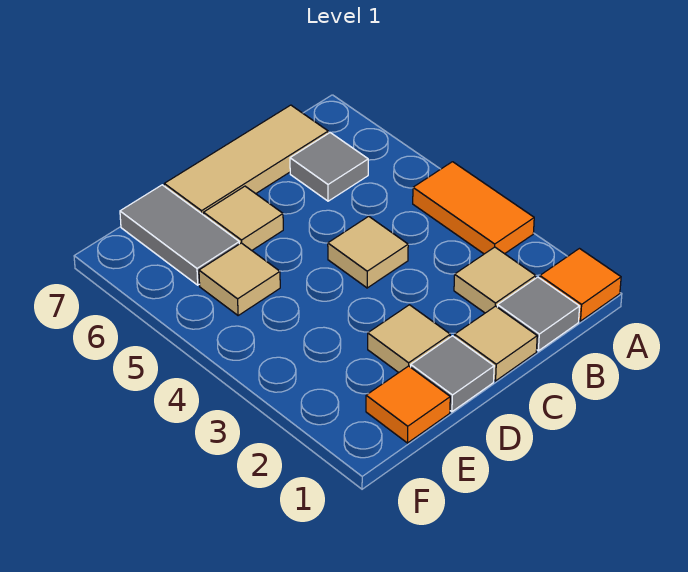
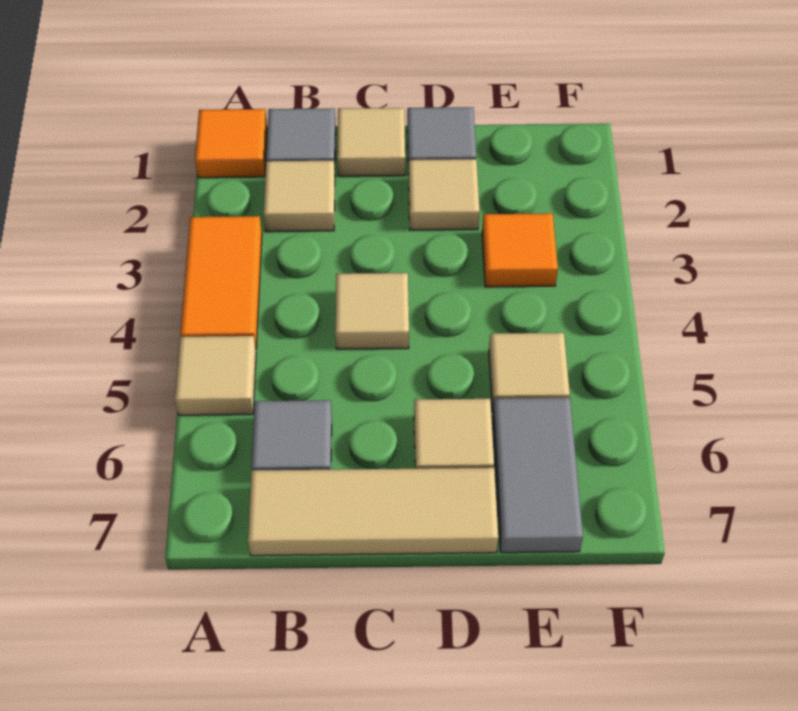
none -> tan 1x1 tile [175,336,256,415]
orange 1x1 tile [366,366,450,443] -> orange 1x1 tile moved to [482,213,558,287]

